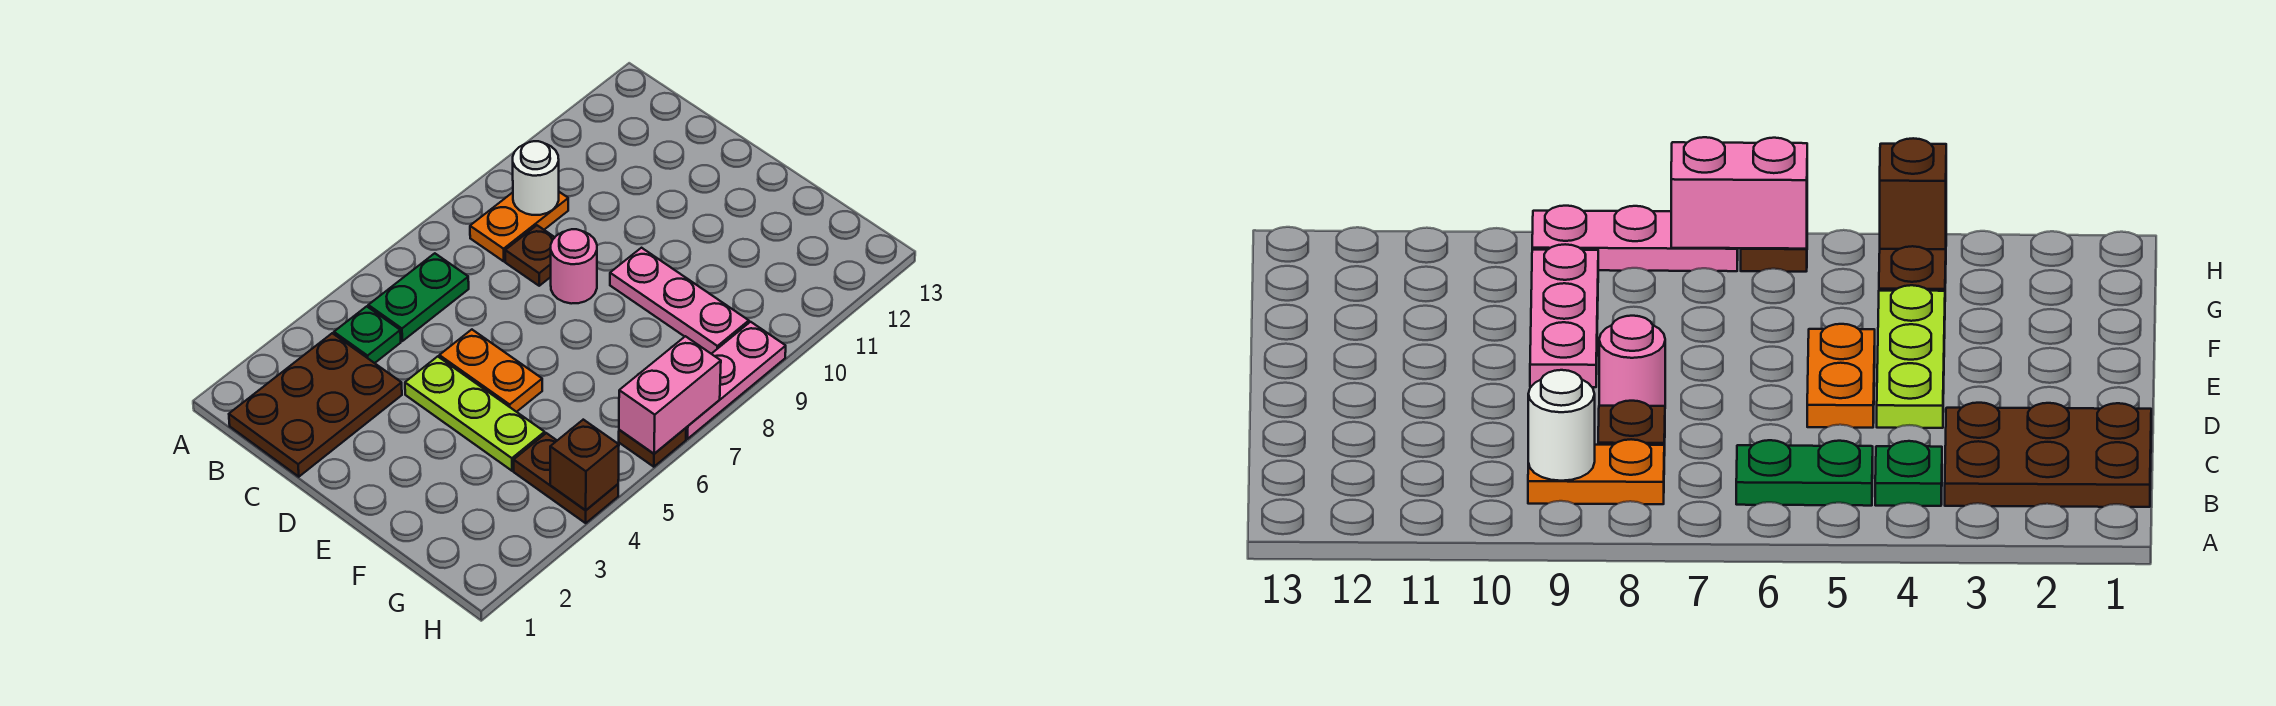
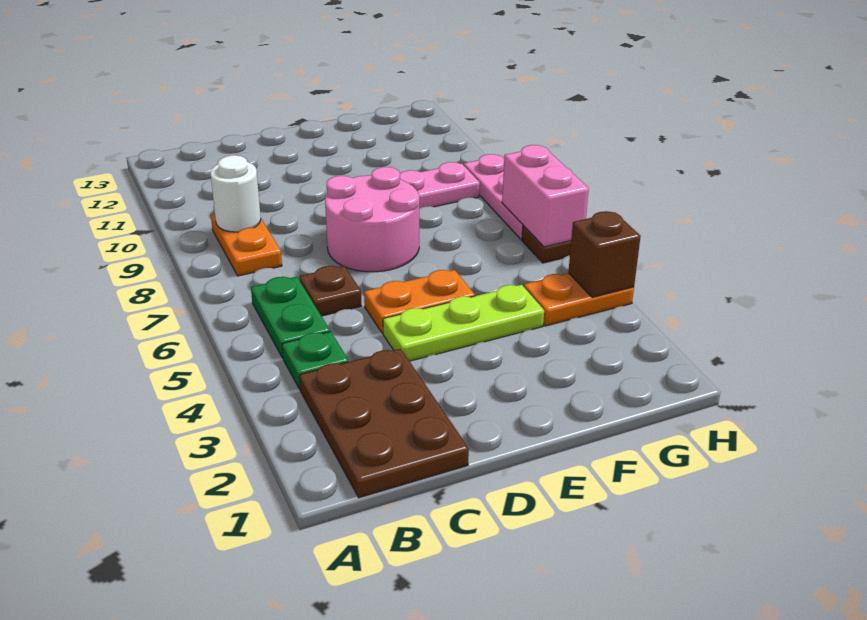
brown 1x1 plate [505,225,555,286] -> brown 1x1 plate moved to [299,266,361,316]
pink 1x1 round brick [551,229,597,304] -> pink 2x2 round brick [325,167,419,272]
brown 1x2 plate [514,433,618,523] -> orange 1x2 plate [524,273,634,326]

